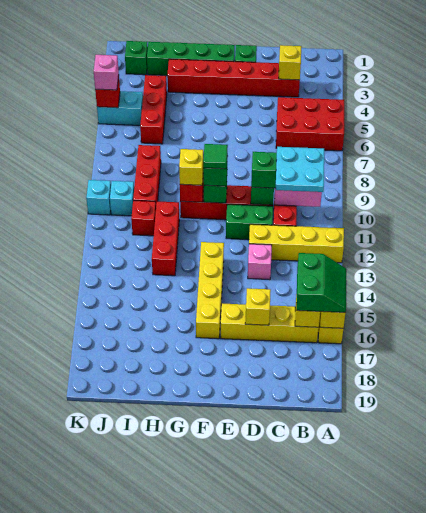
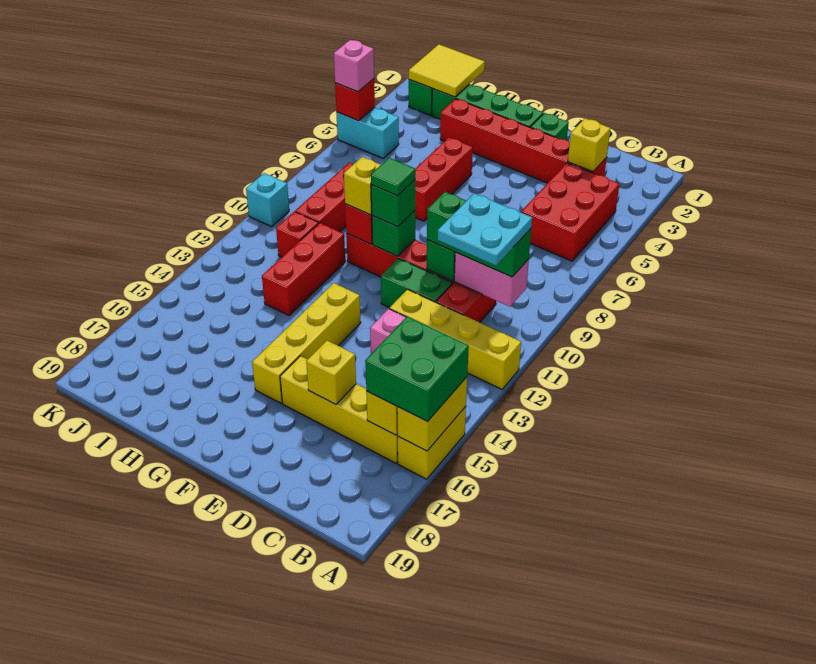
red 2x3 brick [276,97,344,151] -> red 2x3 brick turned to [522,163,619,261]
green 2x2 slope [296,253,346,312] -> green 2x2 brick [365,317,469,422]
none -> yellow 2x2 tile [409,44,485,97]
red 1x3 brick [140,75,167,144] -> red 1x3 brick moved to [415,137,473,221]
cyan 1x1 brick [110,181,134,216] -> none

